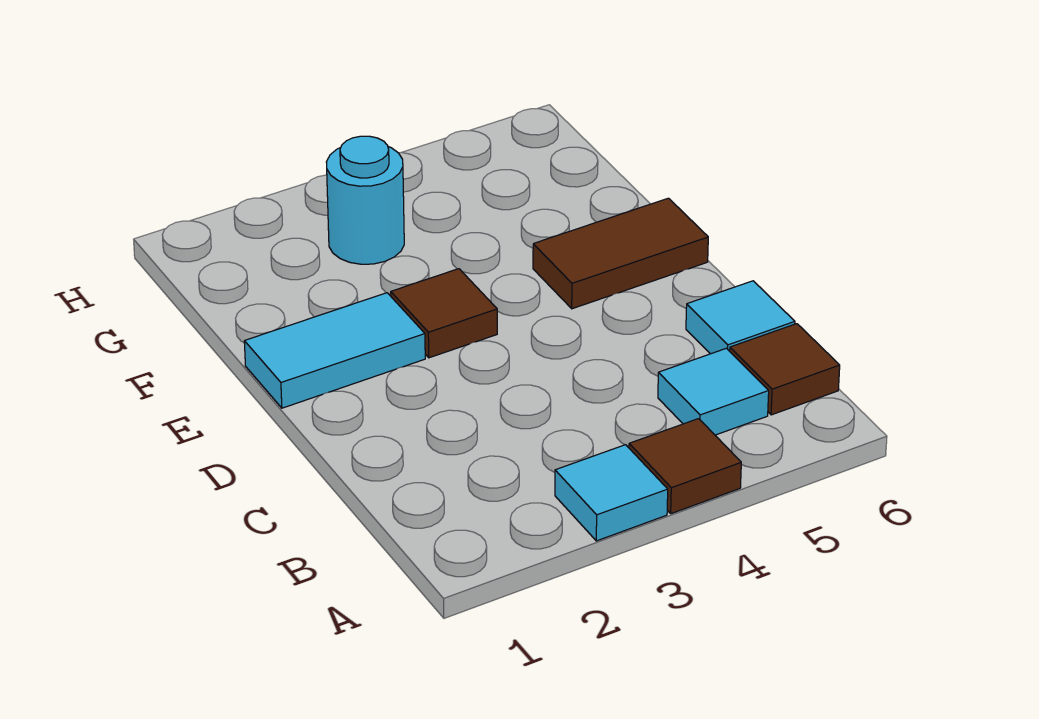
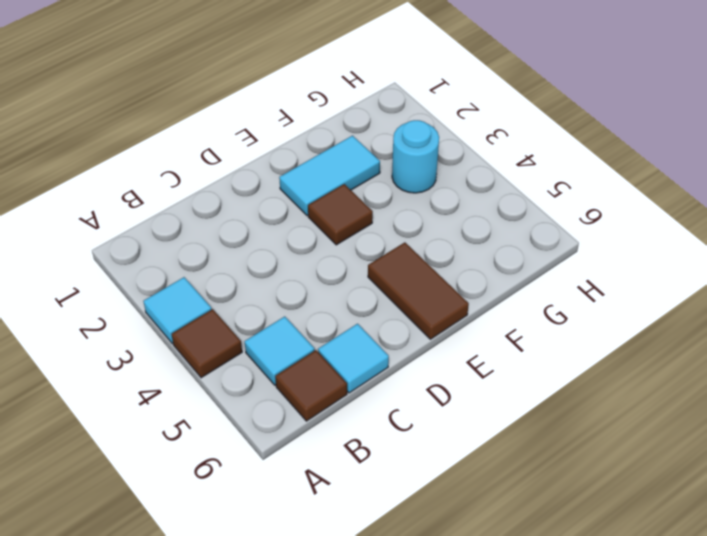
cyan 1x2 tile [244,293,425,408] -> cyan 1x2 tile turned to [279,136,380,216]

